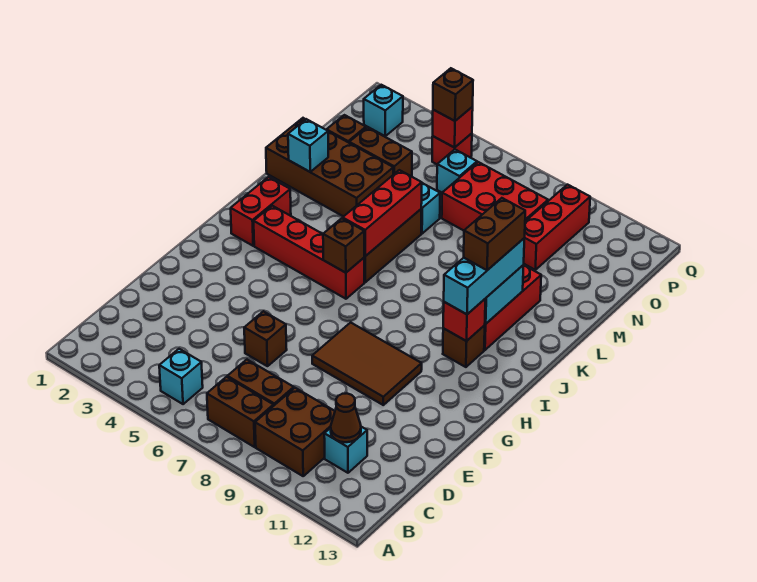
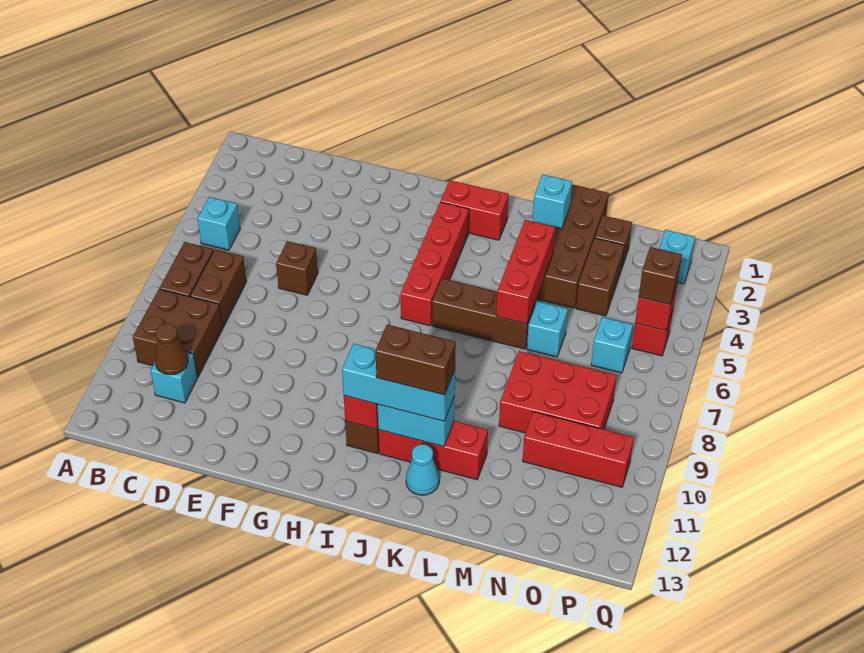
brown 2x3 tile [312,322,422,405] -> none
brown 1x1 brick [323,218,364,273] -> none
red 1x3 brick [343,170,422,256] -> red 1x3 brick turned to [496,220,555,324]
none -> cyan 1x1 cone [406,444,439,495]
red 2x3 brick [442,162,548,231] -> red 2x3 brick turned to [499,351,617,433]

